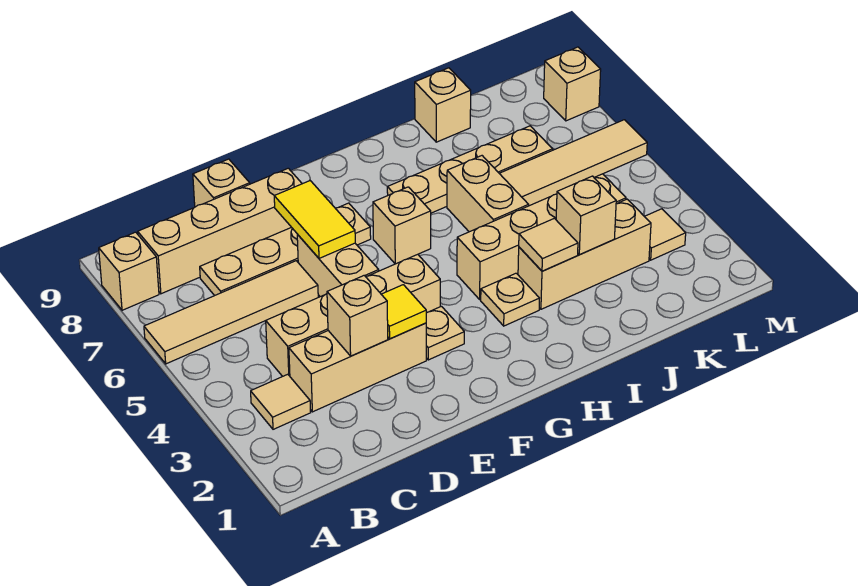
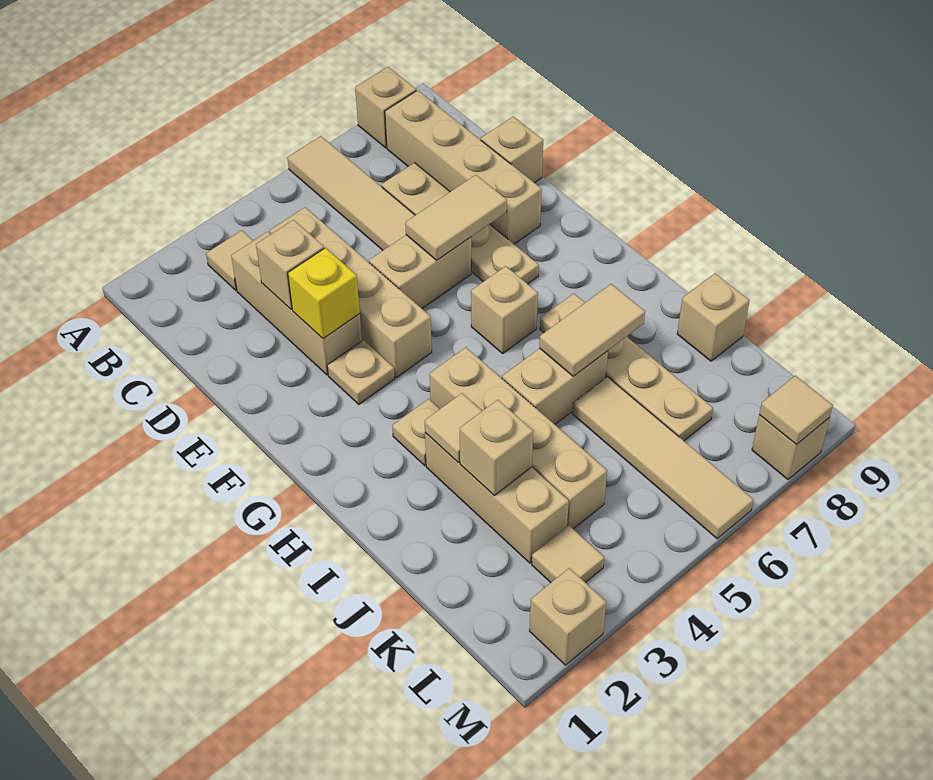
yellow 1x1 tile [381,285,426,339] -> yellow 1x1 brick [288,248,360,338]
yellow 1x2 tile [274,181,355,258] -> tan 1x2 tile [405,175,507,260]
none -> tan 1x2 tile [539,284,645,376]
none -> tan 1x1 brick [530,568,606,665]
none -> tan 1x1 tile [759,376,833,444]

